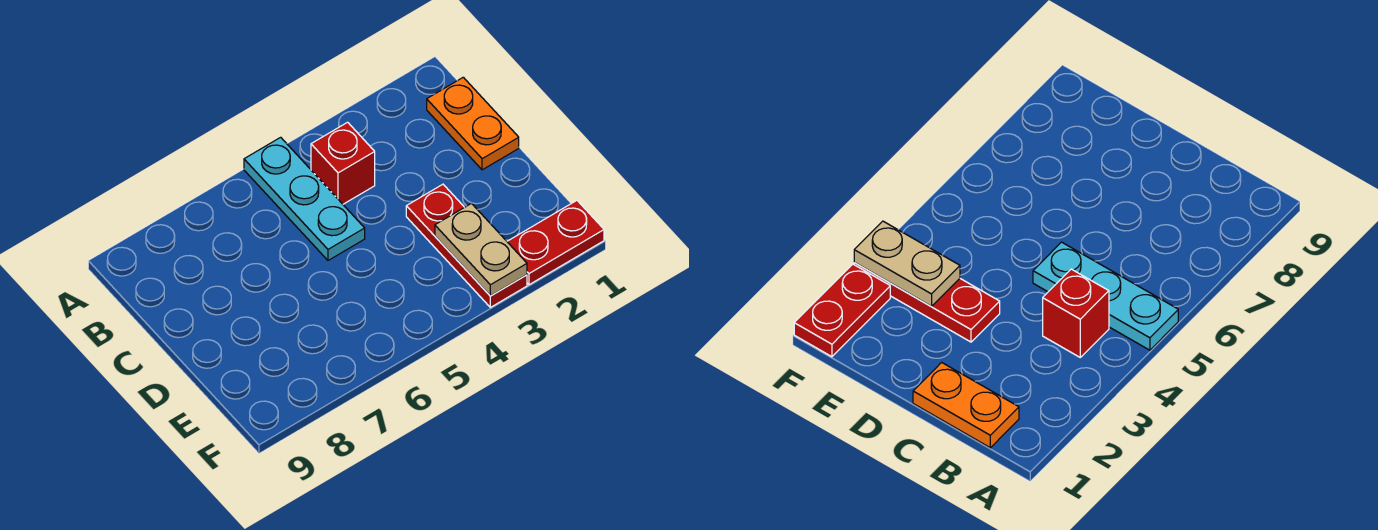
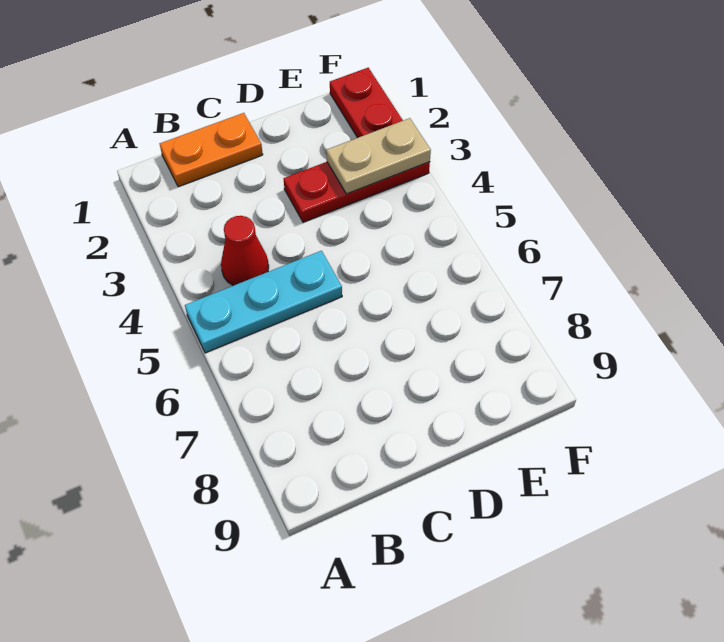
red 1x1 brick [311,122,375,204] -> red 1x1 cone [221,216,269,286]

